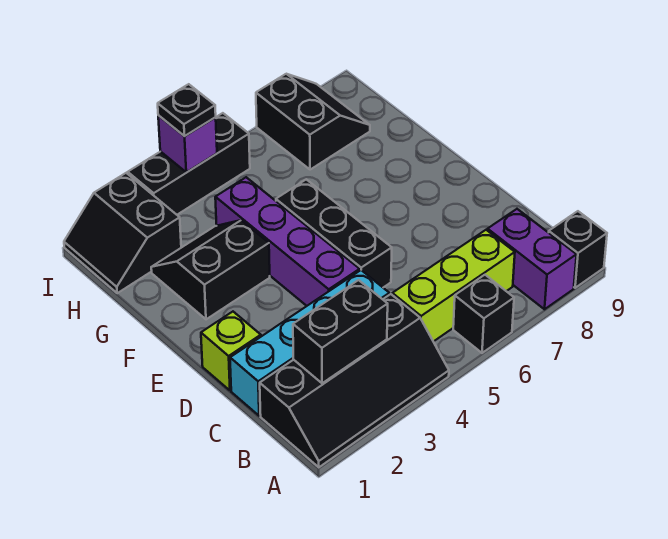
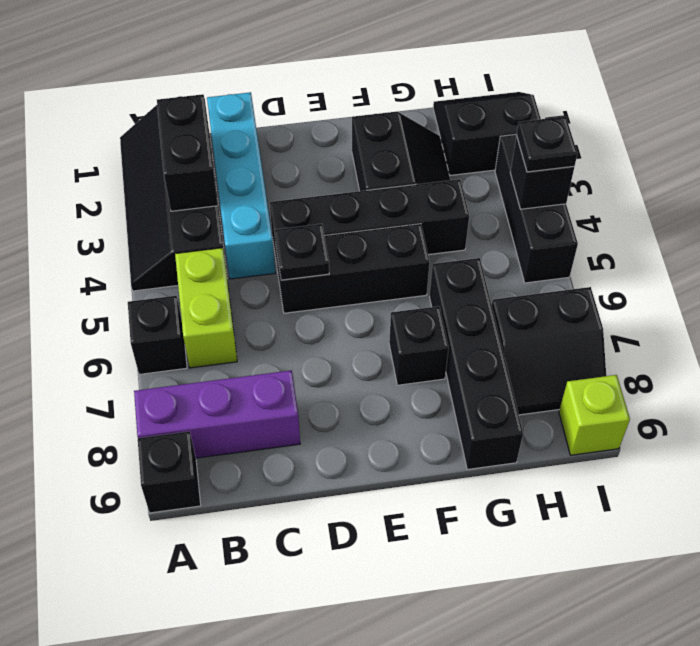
purple 1x2 brick [487,209,577,309] -> purple 1x3 brick [134,370,300,458]
lime 1x3 brick [392,230,515,342] -> lime 1x2 brick [175,248,237,368]
lime 1x1 brick [201,312,261,390] -> lime 1x1 brick moved to [559,375,630,455]
purple 1x4 brick [215,177,360,306] -> black 1x4 brick [270,179,469,271]
none -> black 1x1 plate [274,224,329,280]
none -> black 1x1 brick [389,306,449,385]
none -> black 1x4 brick [430,258,523,470]
purple 1x1 brick [158,116,217,172] -> black 1x1 brick [510,136,574,209]

